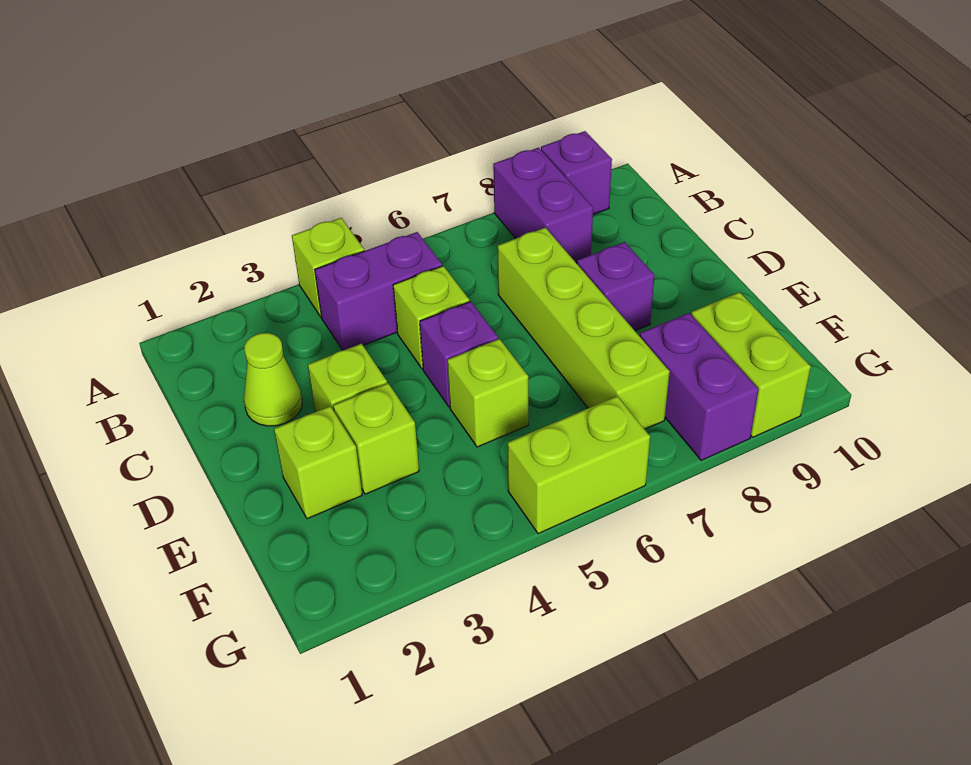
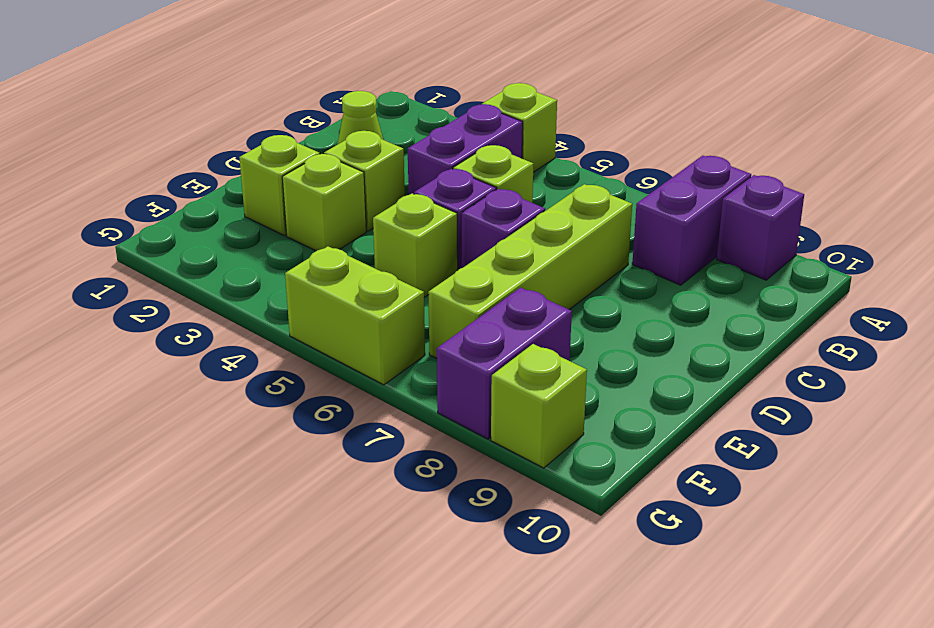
purple 1x2 brick [315,232,442,350] -> purple 1x2 brick turned to [408,104,523,195]
purple 1x1 brick [577,242,654,331] -> purple 1x1 brick moved to [462,189,545,268]
lime 1x2 brick [691,292,811,437] -> lime 1x1 brick [491,344,587,468]

